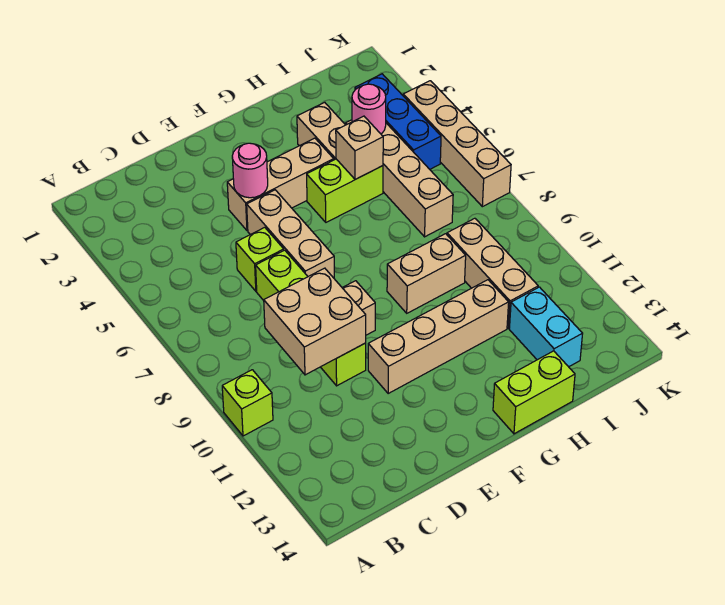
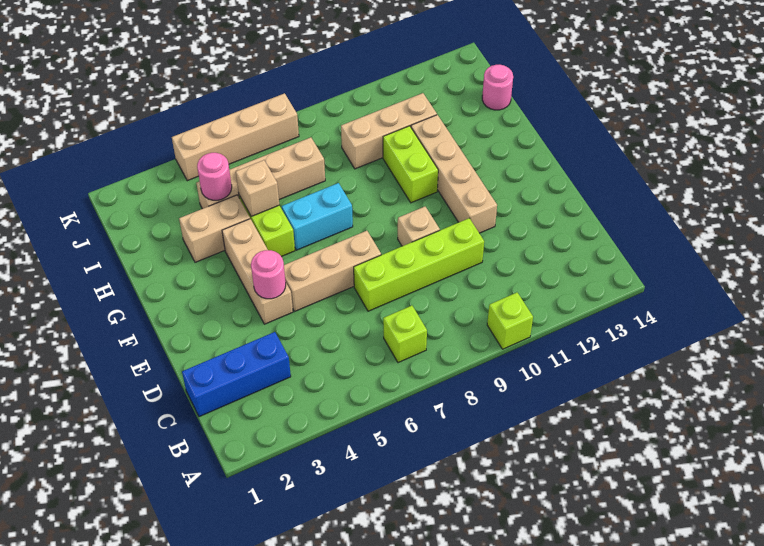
tan 2x2 brick [264,268,366,375] -> none
lime 1x1 brick [236,227,284,291] -> lime 1x1 brick moved to [383,306,427,363]
tan 1x2 brick [387,234,466,313] -> none
lime 1x2 brick [493,351,575,434] -> lime 1x2 brick moved to [383,126,438,203]
cyan 1x2 brick [509,287,583,367] -> cyan 1x2 brick moved to [282,183,353,250]
none -> pink 1x1 round brick [482,65,513,110]
blue 1x3 brick [355,74,441,169] -> blue 1x3 brick moved to [182,332,291,417]

